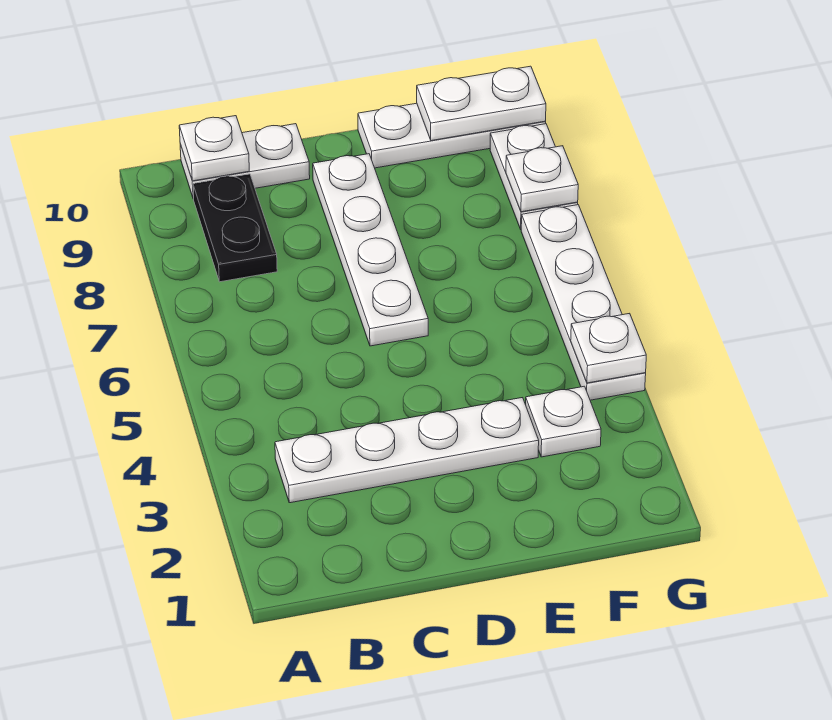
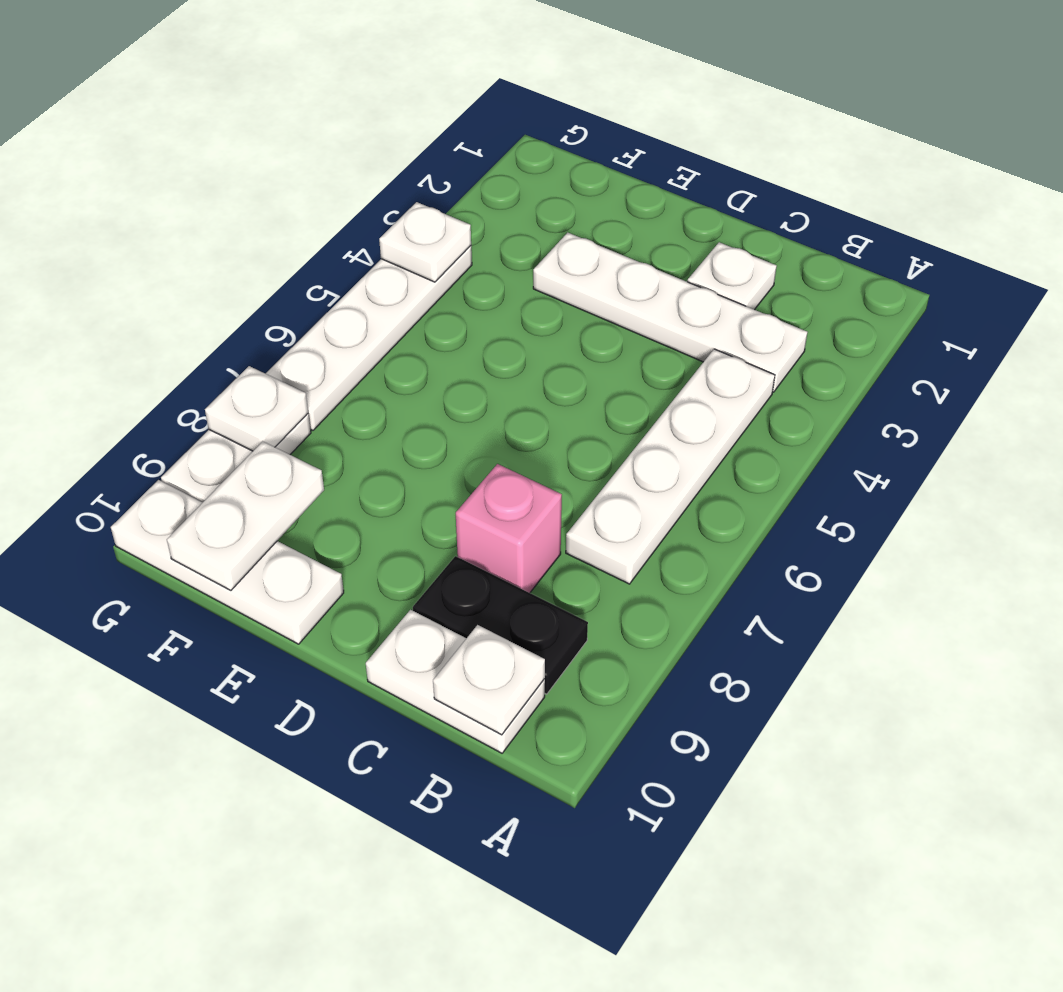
black 1x2 plate [193,174,277,282] -> black 1x2 plate turned to [413,556,588,694]
none -> pink 1x1 brick [456,464,562,593]
white 1x4 plate [313,154,428,346] -> white 1x4 plate moved to [566,349,775,584]
white 1x1 plate [526,386,601,457] -> white 1x1 plate moved to [687,242,777,310]
white 1x2 plate [417,66,546,141] -> white 1x2 plate turned to [167,441,324,590]

